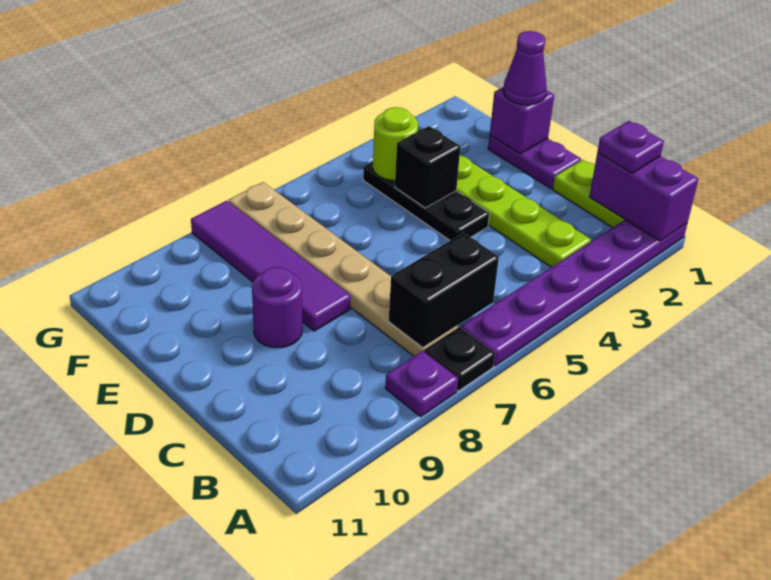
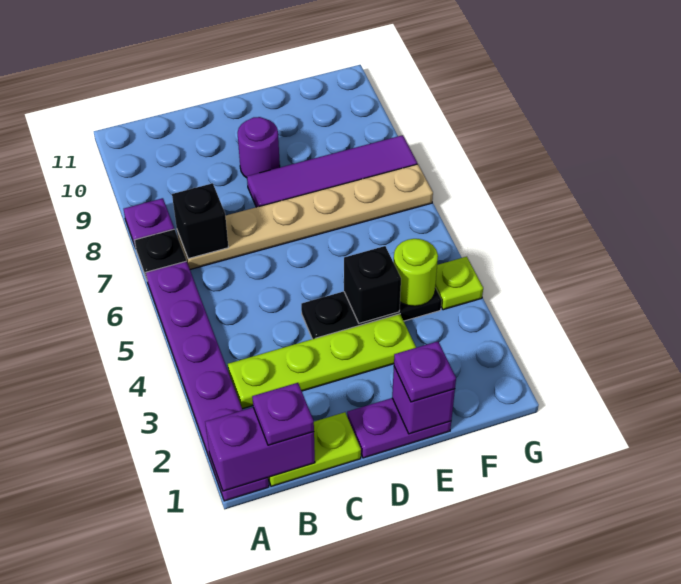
black 1x2 brick [389,233,499,348] -> black 1x1 brick [172,183,228,259]
purple 1x1 cone [503,31,547,105] -> purple 1x1 plate [394,341,456,402]
none -> lime 1x1 plate [435,257,483,310]

